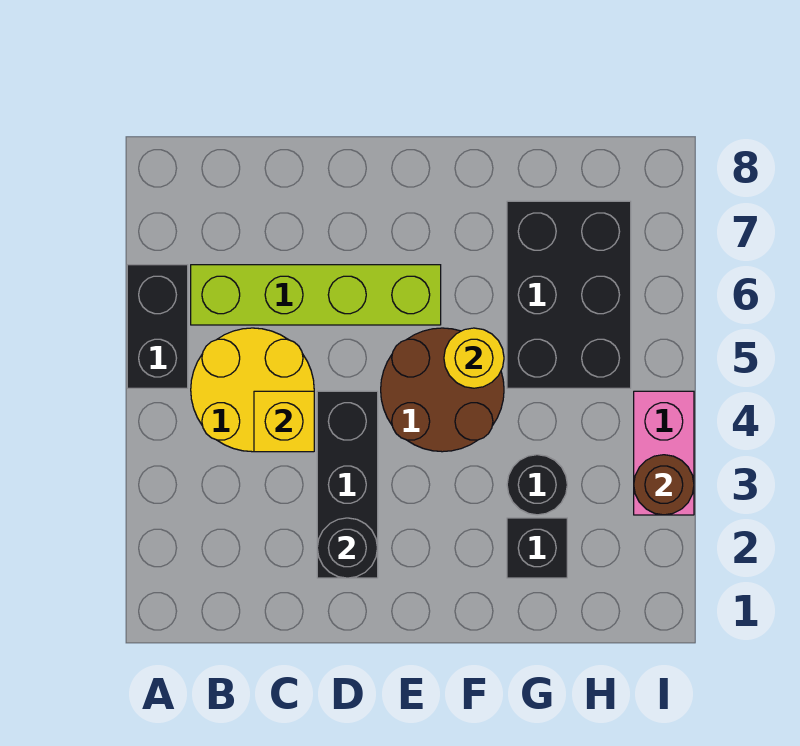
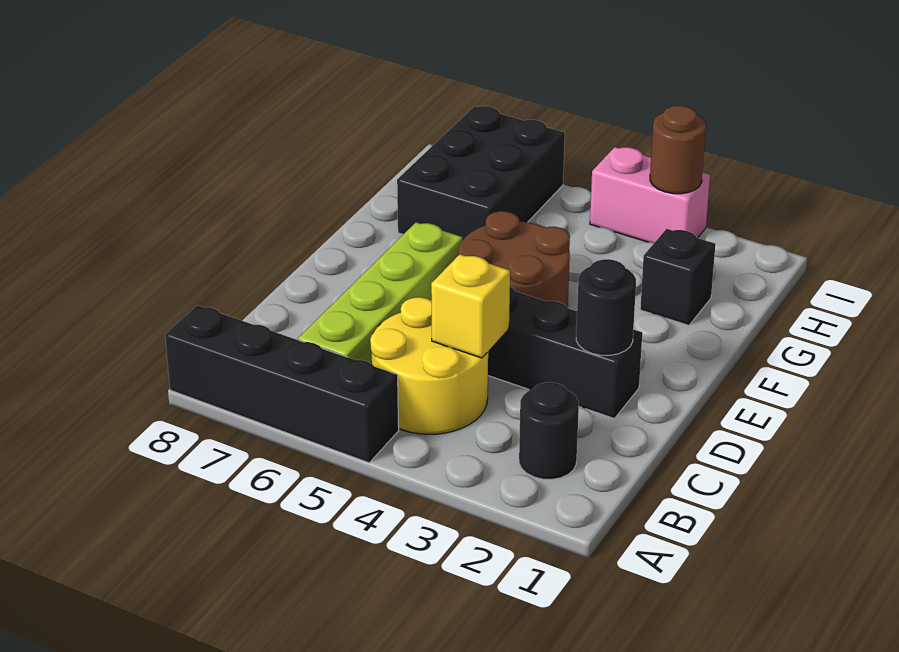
black 1x2 brick [127,265,188,388] -> black 1x4 brick [165,305,399,463]
yellow 1x1 round brick [444,328,504,388] -> none
black 1x1 round brick [507,455,567,515] -> black 1x1 round brick moved to [519,382,579,479]
black 2x3 brick [507,201,631,388] -> black 2x3 brick turned to [397,106,565,241]

